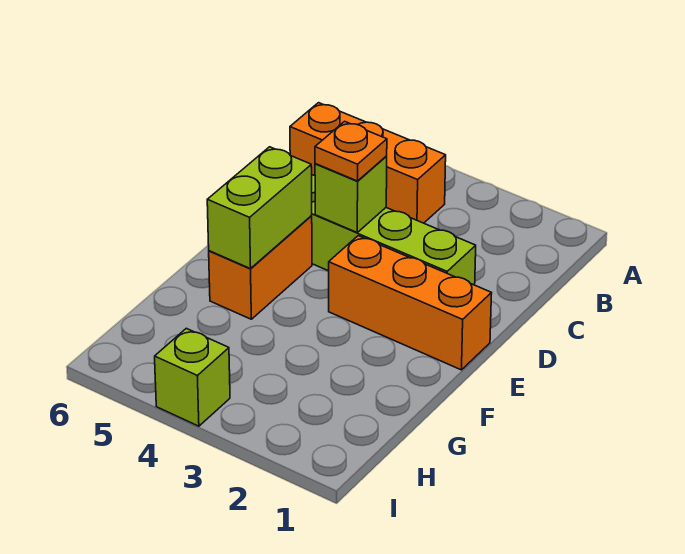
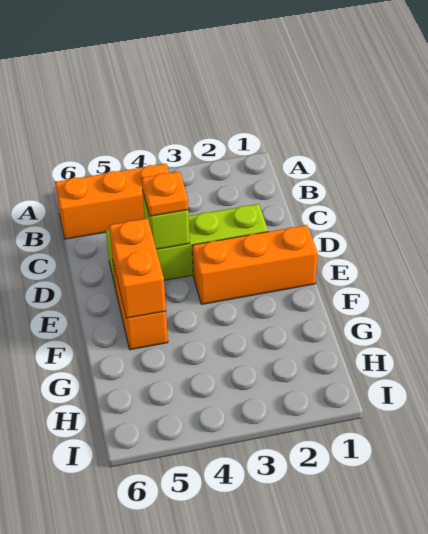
lime 1x2 brick [207,147,312,269] -> orange 1x2 brick [109,219,166,318]
lime 1x1 brick [155,328,230,426] -> none

